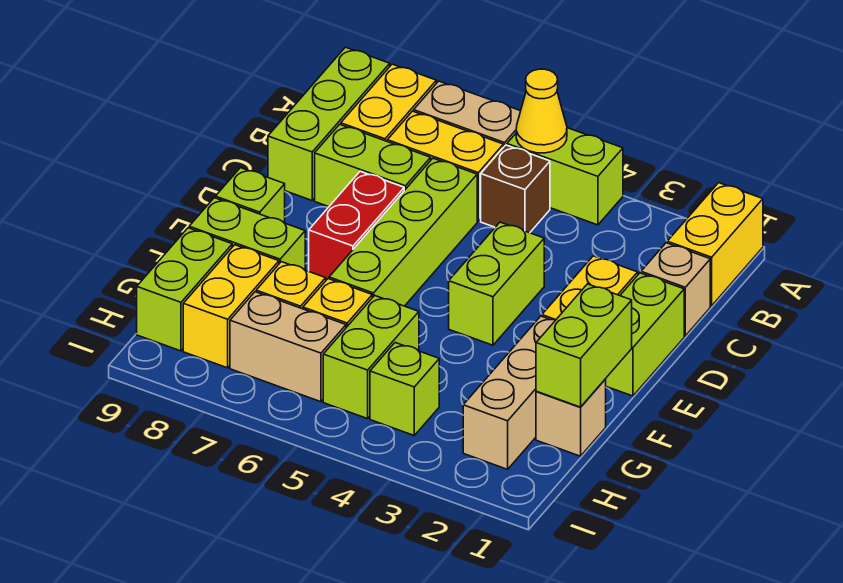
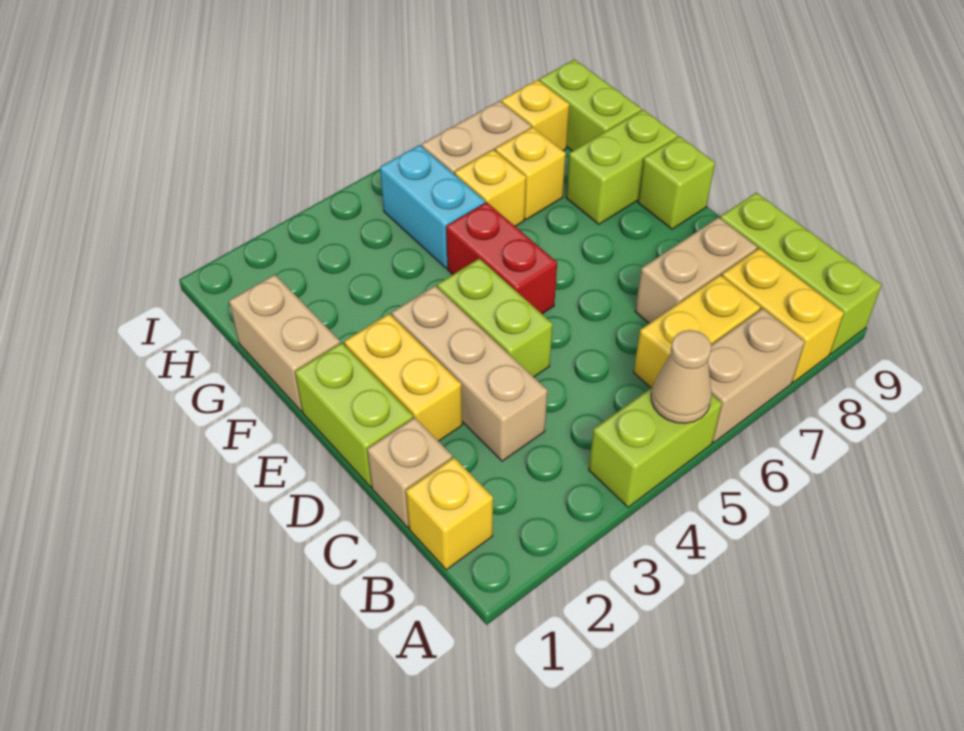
yellow 1x2 brick [667,183,763,306] -> yellow 1x1 brick [406,458,493,570]
yellow 1x1 cone [516,69,567,153] -> tan 1x1 cone [651,330,711,423]
brown 1x1 brick [481,145,550,233] -> none
lime 1x4 brick [329,158,477,306] -> none
lime 1x2 brick [315,124,431,207] -> tan 1x2 brick [635,217,757,323]
red 1x2 brick [309,171,404,280] -> red 1x2 brick moved to [446,202,557,314]
lime 1x2 brick [536,284,632,407] -> none
tan 1x3 brick [463,316,555,469] -> tan 1x3 brick moved to [392,286,548,461]
tan 1x1 brick [536,379,606,456] -> tan 1x2 brick [229,274,340,411]
lime 1x2 brick [323,295,419,419] -> cyan 1x2 brick [380,145,485,268]
yellow 1x2 brick [183,245,279,368] -> yellow 1x1 brick [501,80,569,151]
lime 1x1 brick [370,343,439,435] -> none

